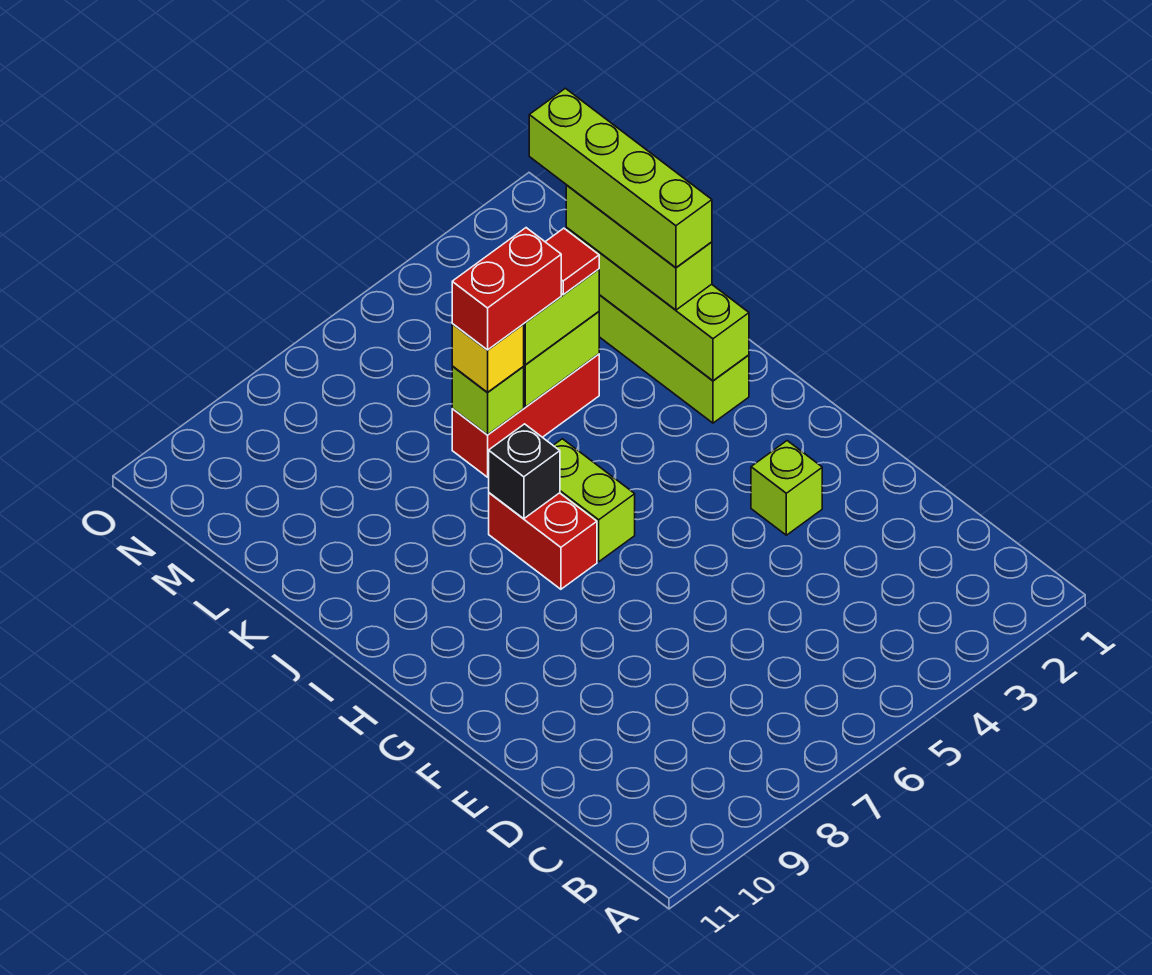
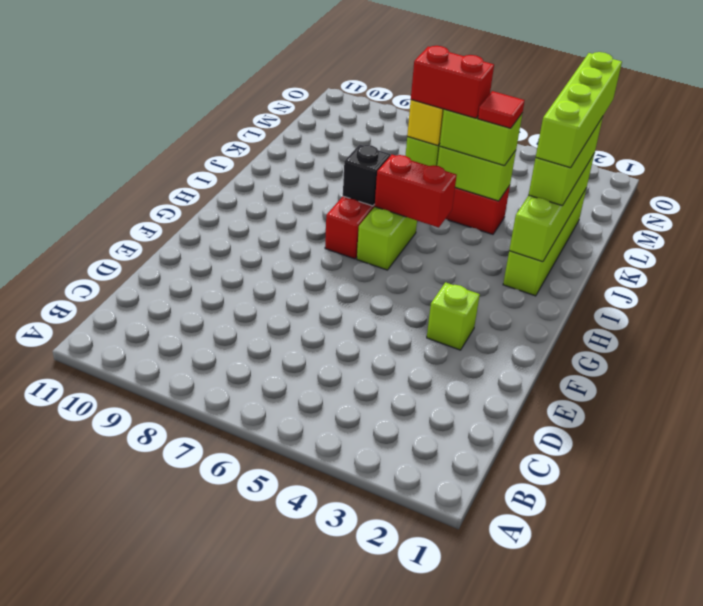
none -> red 1x2 brick [374,155,457,228]

